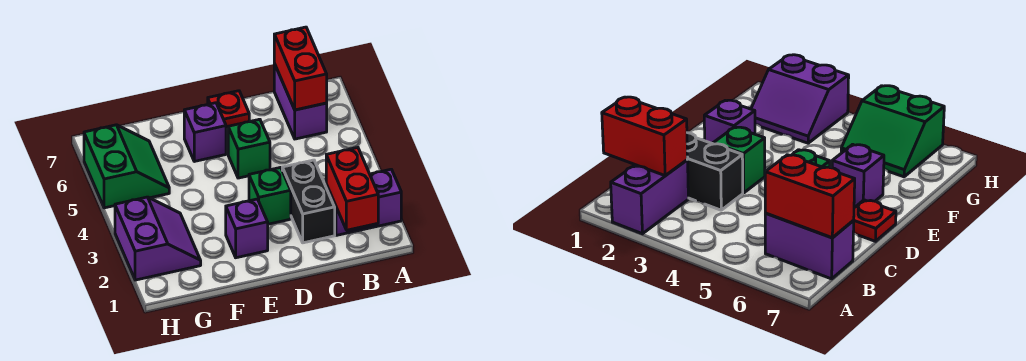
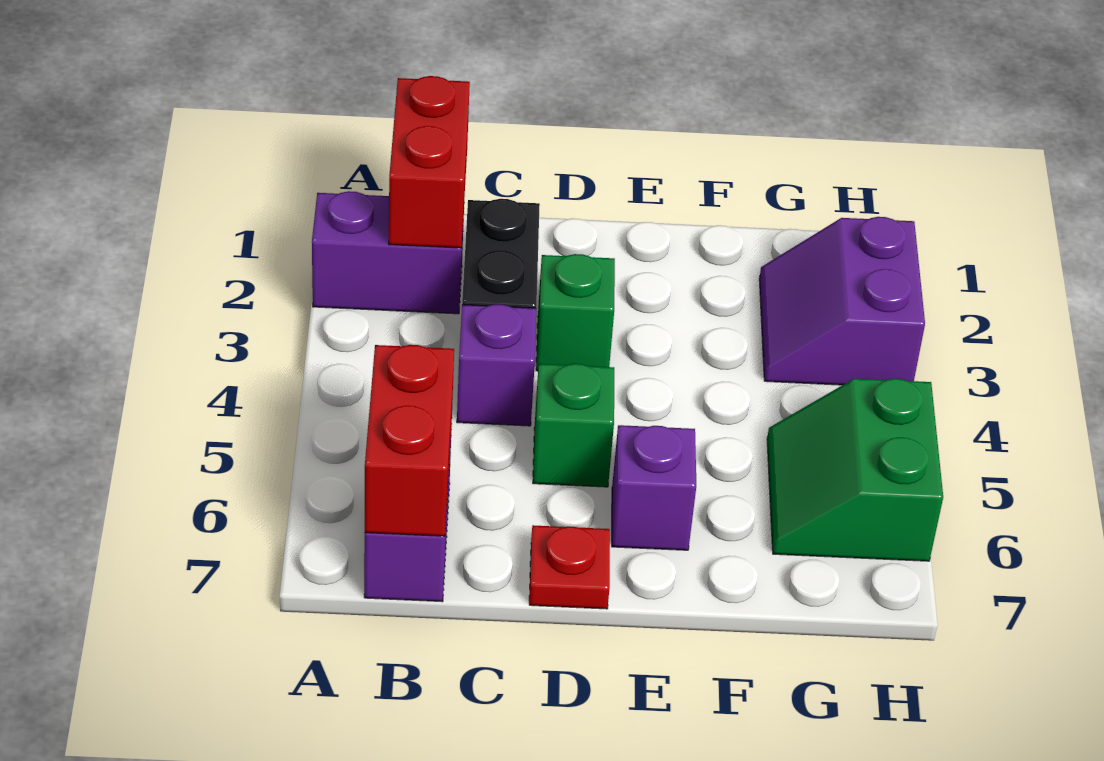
purple 1x1 brick [226,199,268,258] -> purple 1x1 brick moved to [457,304,536,426]

